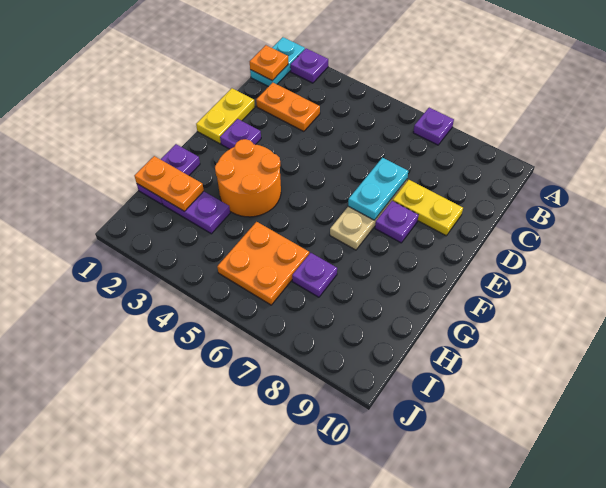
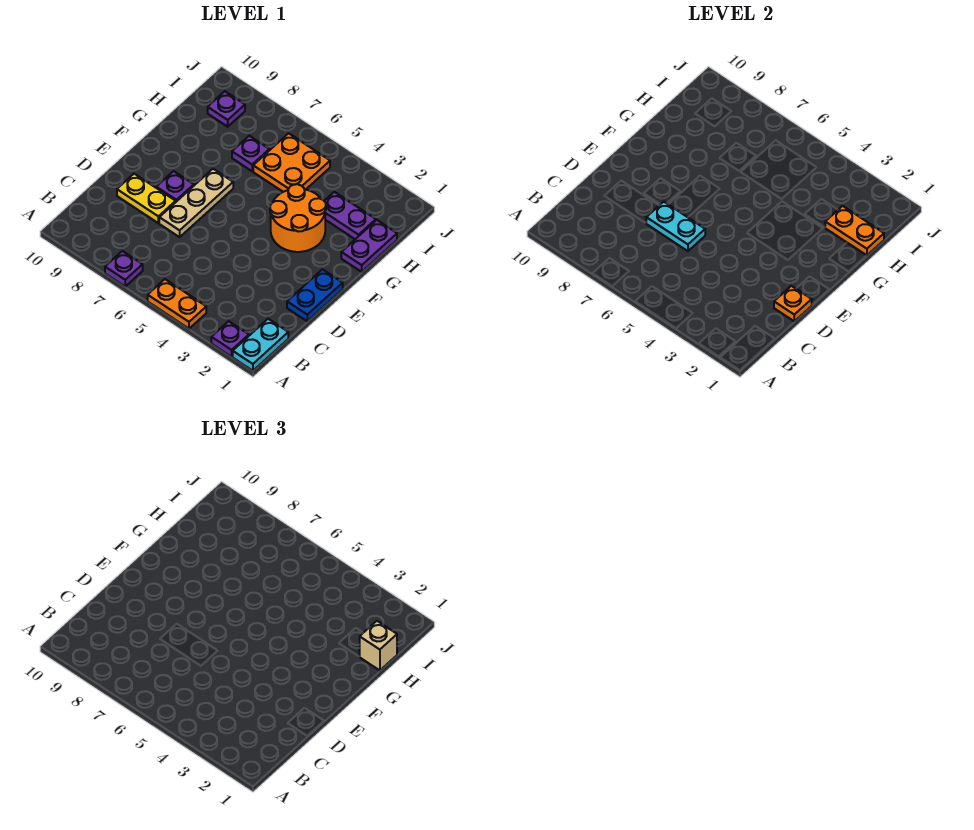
orange 1x1 plate [250,45,288,81] -> orange 1x1 plate moved to [774,286,812,321]
orange 1x2 plate [256,83,320,131] -> orange 1x2 plate moved to [148,279,206,329]
yellow 1x2 plate [196,88,255,144] -> blue 1x2 plate [287,269,343,321]
cyan 1x2 plate [348,158,408,220] -> cyan 1x2 plate turned to [646,202,705,251]
purple 1x1 plate [220,119,261,149] -> purple 1x1 plate moved to [208,91,245,127]
none -> tan 1x1 brick [360,621,397,670]

